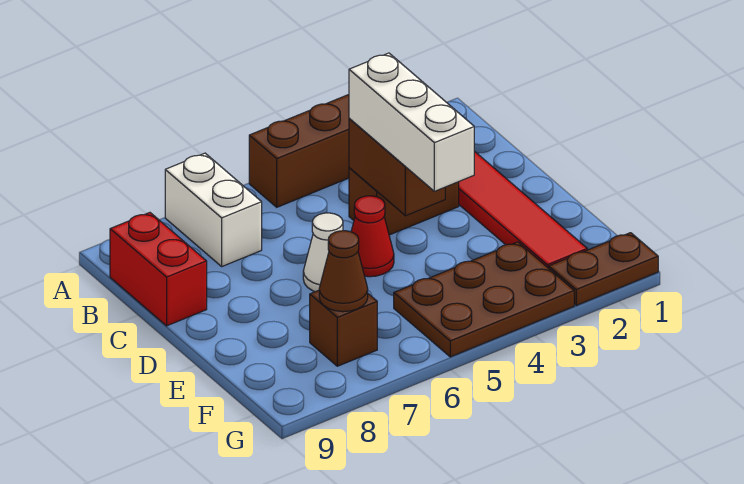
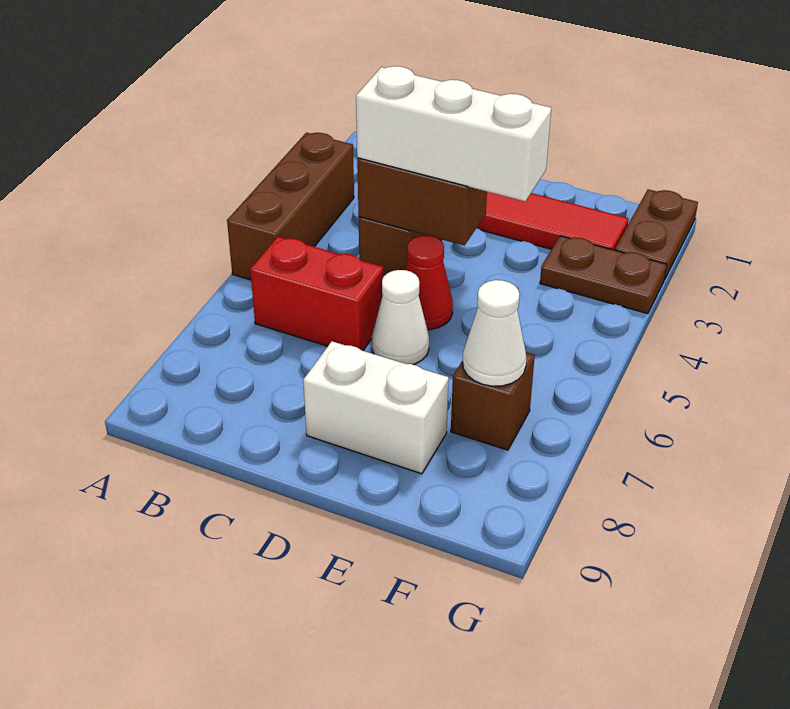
white 1x2 brick [165,153,262,266] -> white 1x2 brick moved to [303,341,449,474]
red 1x2 brick [110,213,207,326] -> red 1x2 brick moved to [250,237,383,351]
brown 2x3 plate [394,242,574,357] -> brown 1x2 plate [540,236,667,314]
brown 1x1 cone [319,231,368,312] -> white 1x1 cone [463,280,527,386]

